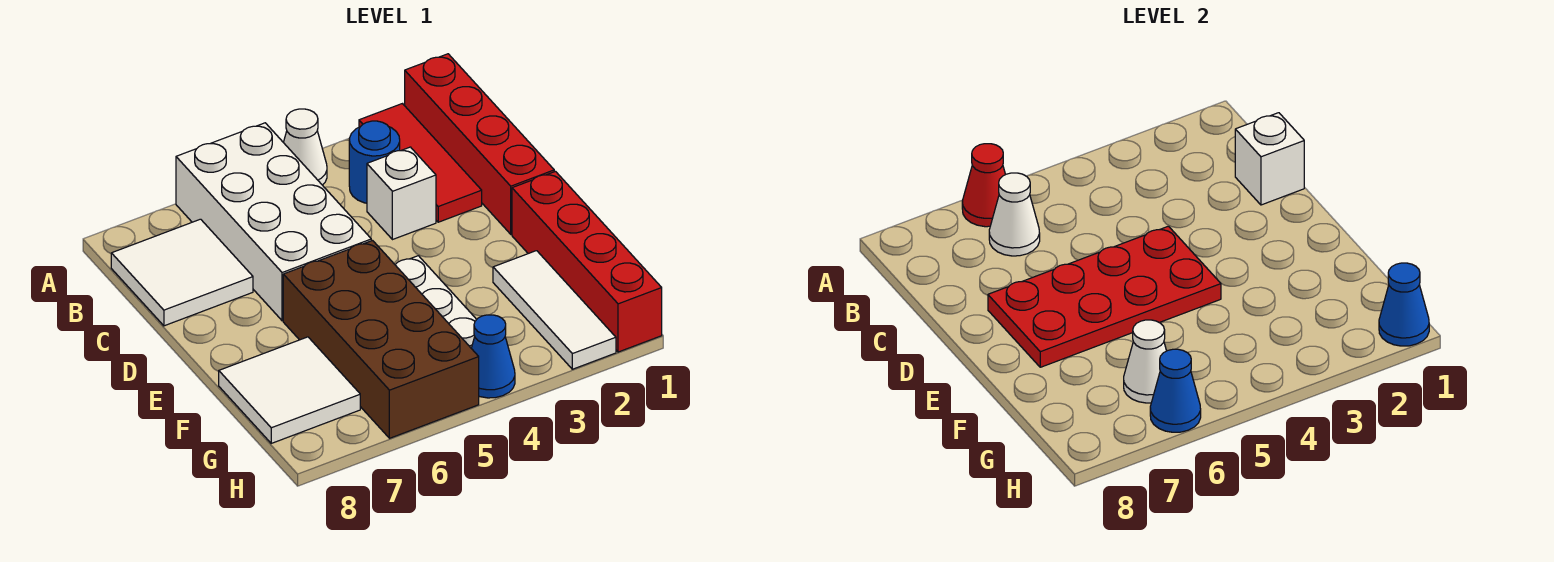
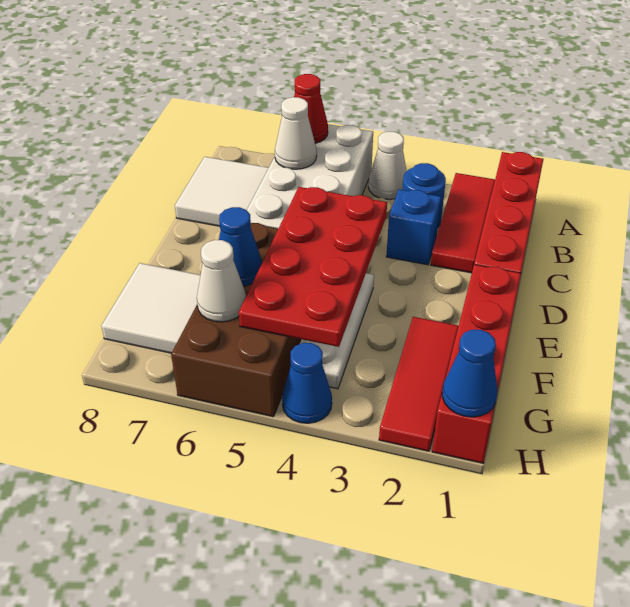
white 1x1 brick [1235,113,1304,205] -> none
white 1x1 brick [367,147,436,240] -> blue 1x1 brick [386,189,441,265]
red 2x4 plate [988,226,1221,367] -> red 2x4 plate turned to [239,187,387,347]
white 1x3 tile [493,251,616,369] -> red 1x3 tile [379,317,459,451]
blue 1x1 cone [1150,349,1201,432] -> blue 1x1 cone moved to [219,207,262,286]

